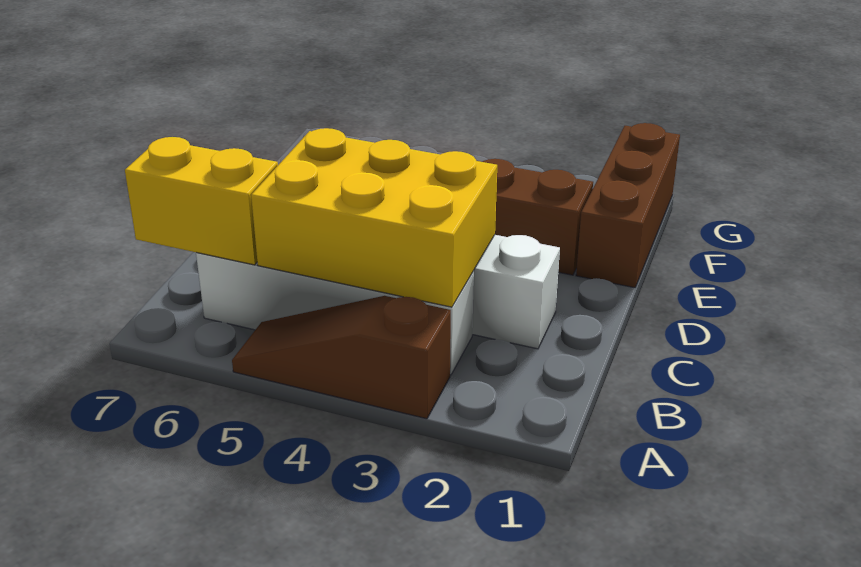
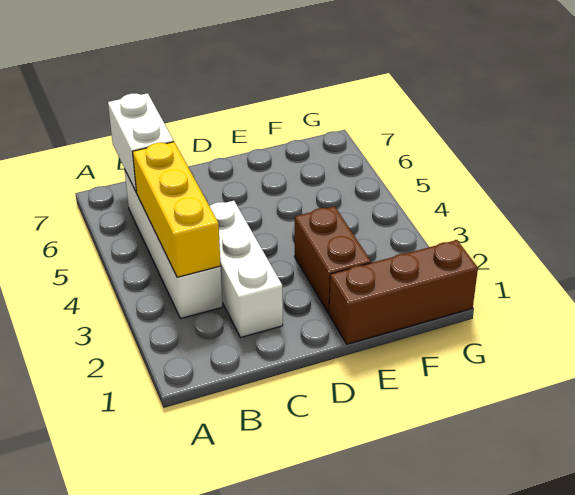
brown 1x3 slope [232,296,451,419] -> none
yellow 2x3 brick [251,128,497,307] -> yellow 1x3 brick [133,142,221,277]
yellow 1x2 brick [125,137,278,265] -> white 1x2 brick [108,93,174,193]

